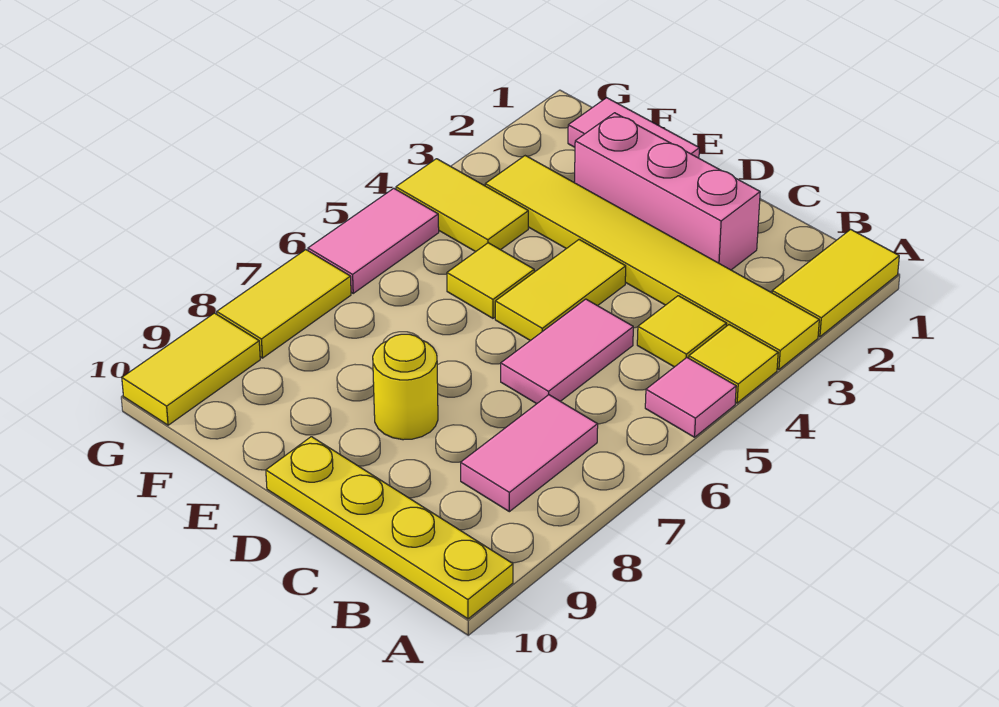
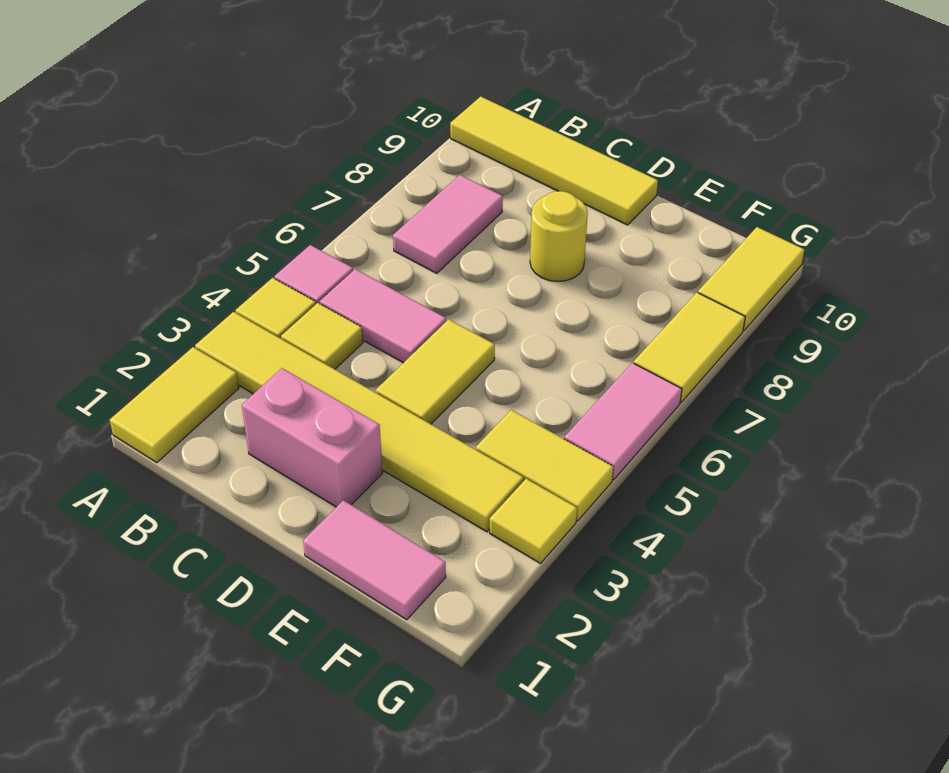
yellow 1x4 plate [266,437,513,619] -> yellow 1x4 tile [450,97,658,225]
pink 1x3 brick [574,113,760,270] -> pink 1x2 brick [242,368,382,507]
pink 1x2 tile [501,299,633,404] -> pink 1x2 tile turned to [320,269,446,363]
yellow 1x1 tile [447,243,534,318] -> yellow 1x1 tile moved to [490,479,577,563]

